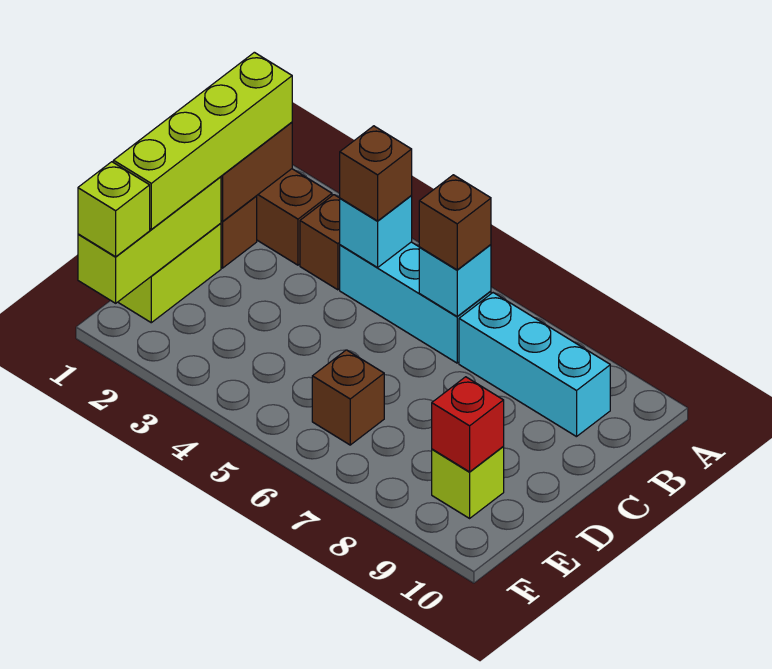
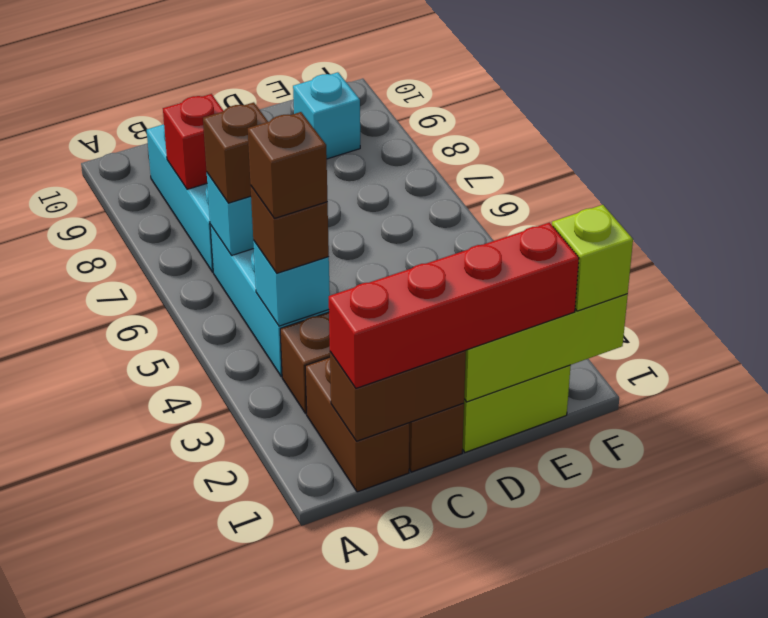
lime 1x4 brick [113,52,292,230] -> red 1x4 brick [329,223,579,388]
brown 1x1 brick [312,350,384,445] -> brown 1x1 brick moved to [248,112,328,218]
lime 1x1 brick [432,447,504,518] -> cyan 1x1 brick [293,72,360,159]
red 1x1 brick [432,377,504,472] -> red 1x1 brick moved to [163,94,224,189]

